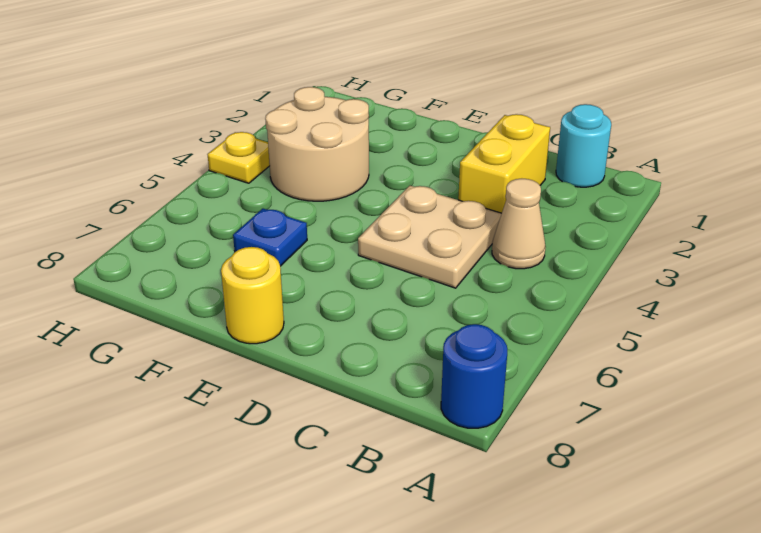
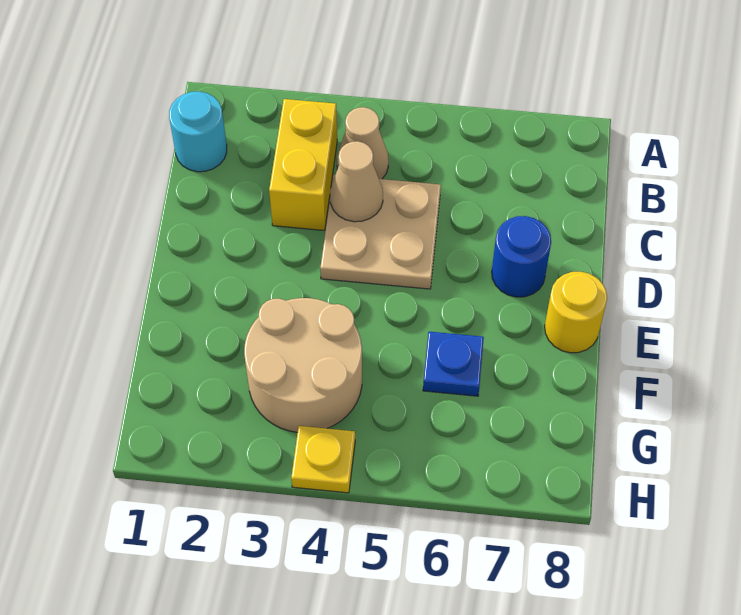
blue 1x1 round brick [441,324,507,428] -> blue 1x1 round brick moved to [492,216,551,297]
yellow 1x2 brick [458,114,550,213] -> yellow 1x2 brick turned to [269,99,337,230]
none -> tan 1x1 cone [330,141,383,222]

